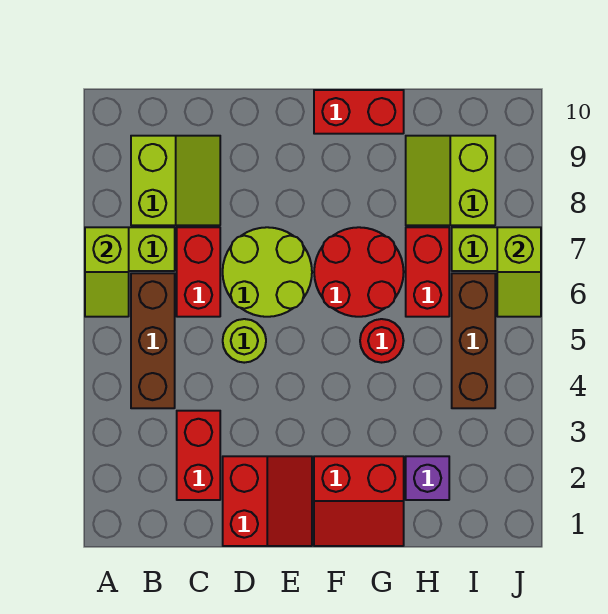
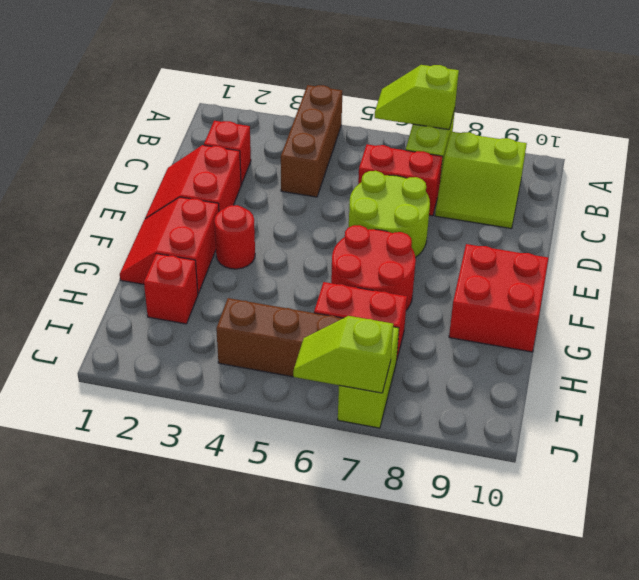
brown 1x3 brick [131,273,175,408] -> brown 1x3 brick turned to [281,85,342,197]
red 1x2 brick [177,411,220,500] -> red 1x1 brick [204,121,251,185]
red 2x2 slope [223,456,312,546] -> red 2x2 slope turned to [145,145,241,219]
lime 1x1 round brick [223,319,266,363] -> none
red 1x2 brick [314,90,404,134] -> red 2x2 brick [449,244,548,352]
red 1x1 round brick [360,319,404,363] -> red 1x1 round brick moved to [214,205,255,269]
purple 1x1 brick [406,456,449,500] -> red 1x1 brick [144,253,198,324]
lime 2x2 slope [406,136,495,225] -> none

